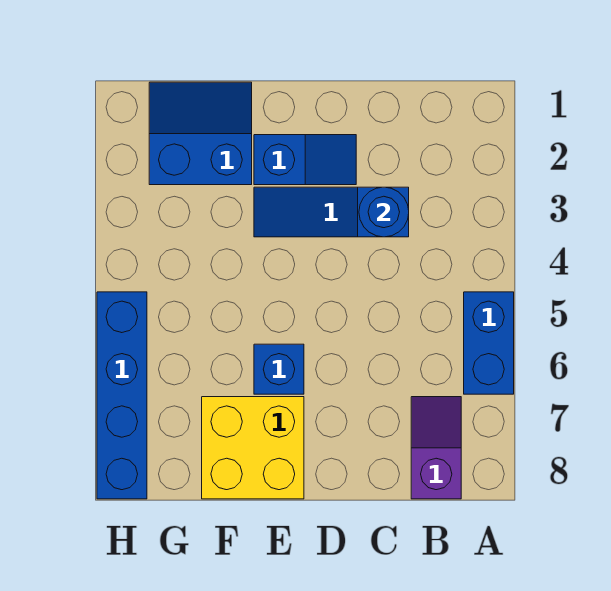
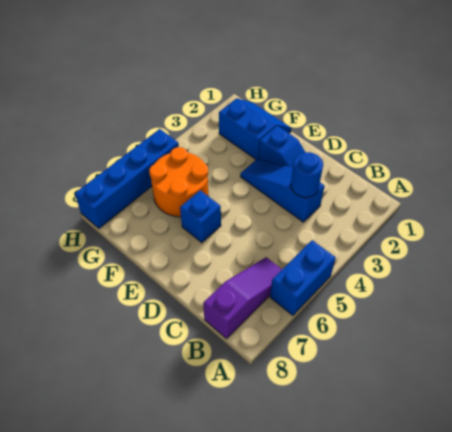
purple 1x2 slope [411,397,461,499] -> purple 1x3 slope [203,257,282,339]
yellow 2x2 brick [202,397,304,499] -> none
none -> orange 2x2 round brick [149,147,208,217]

